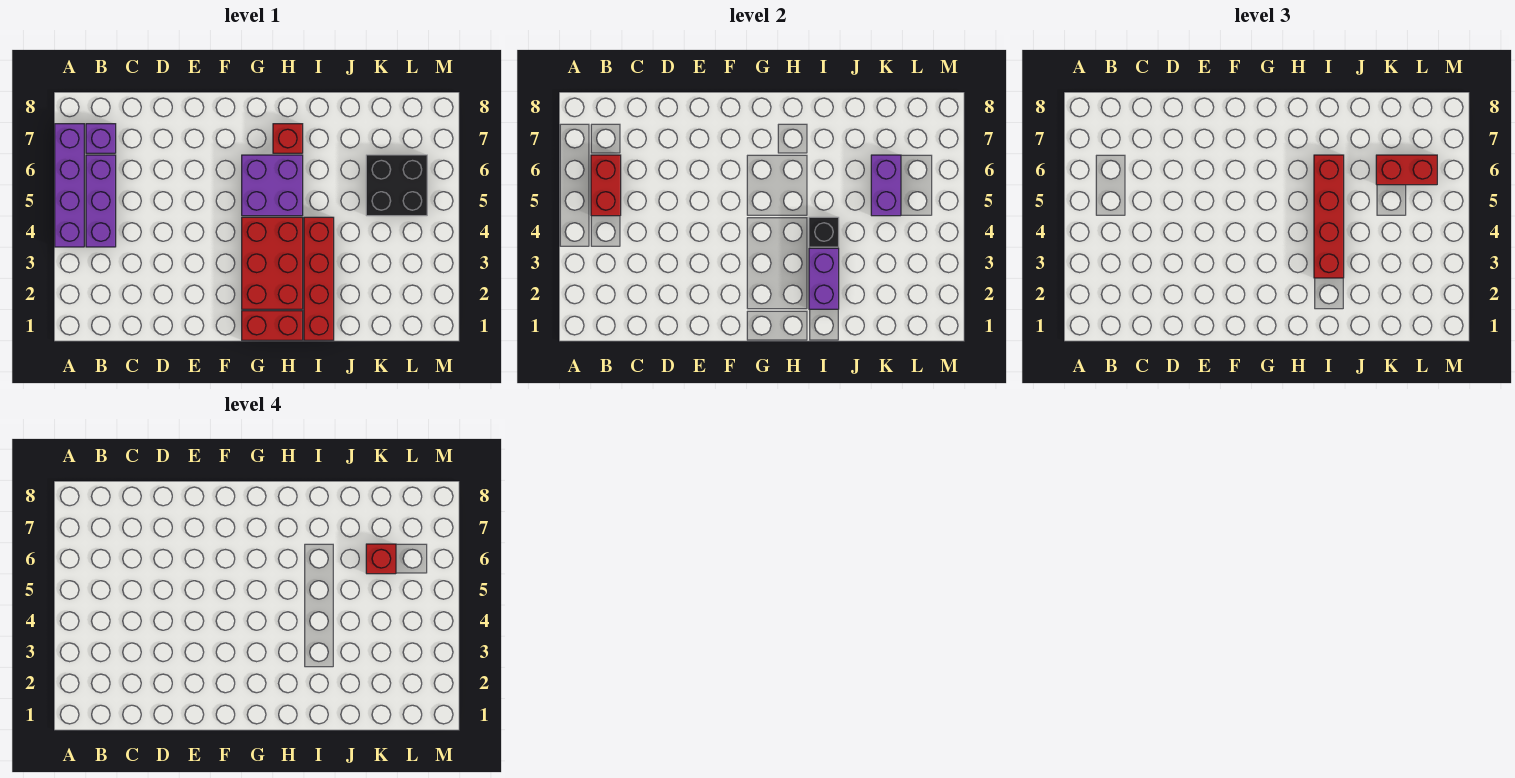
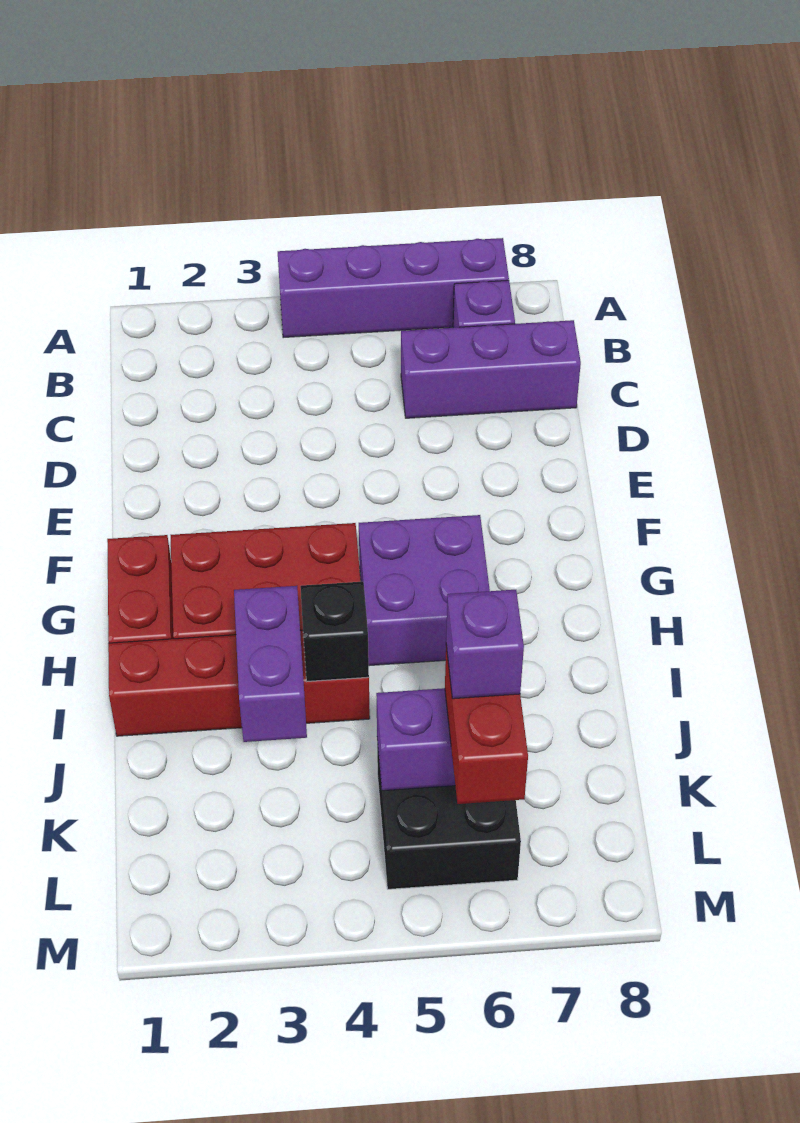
purple 1x3 brick [86,155,116,247] -> purple 1x3 brick moved to [401,320,581,418]
red 1x2 brick [591,155,621,216] -> none
red 1x1 brick [273,124,303,153] -> none
purple 1x2 brick [809,248,839,309] -> purple 1x2 brick turned to [234,586,307,742]
red 1x4 brick [1314,155,1344,278] -> none
red 1x1 brick [366,544,396,574] -> purple 1x1 brick [446,590,524,699]

